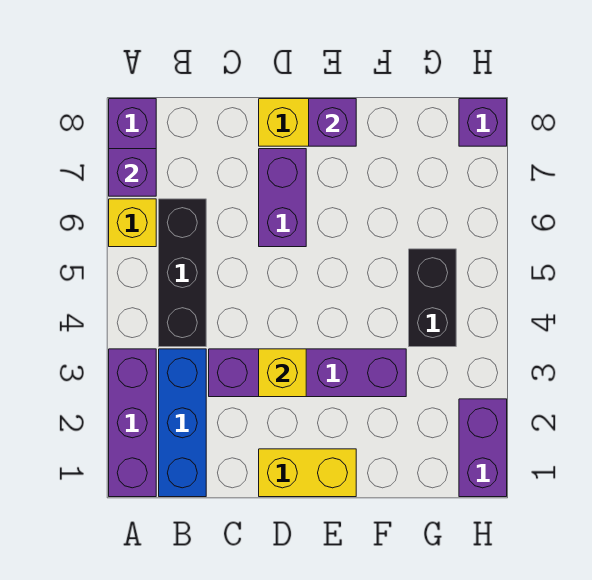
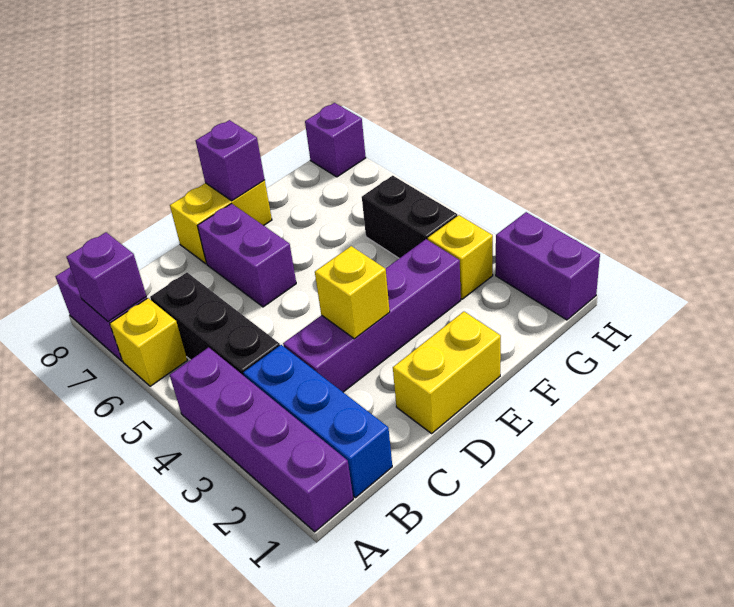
purple 1x3 brick [109,349,156,497] -> purple 1x4 brick [170,347,353,532]
none -> yellow 1x1 brick [428,215,493,299]

